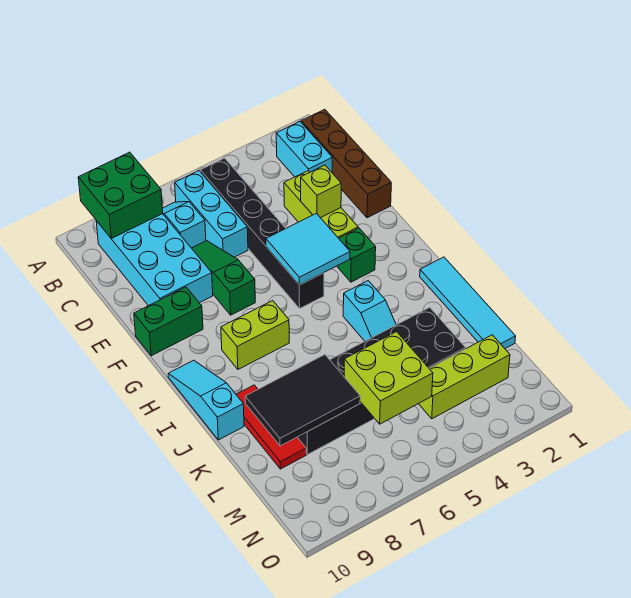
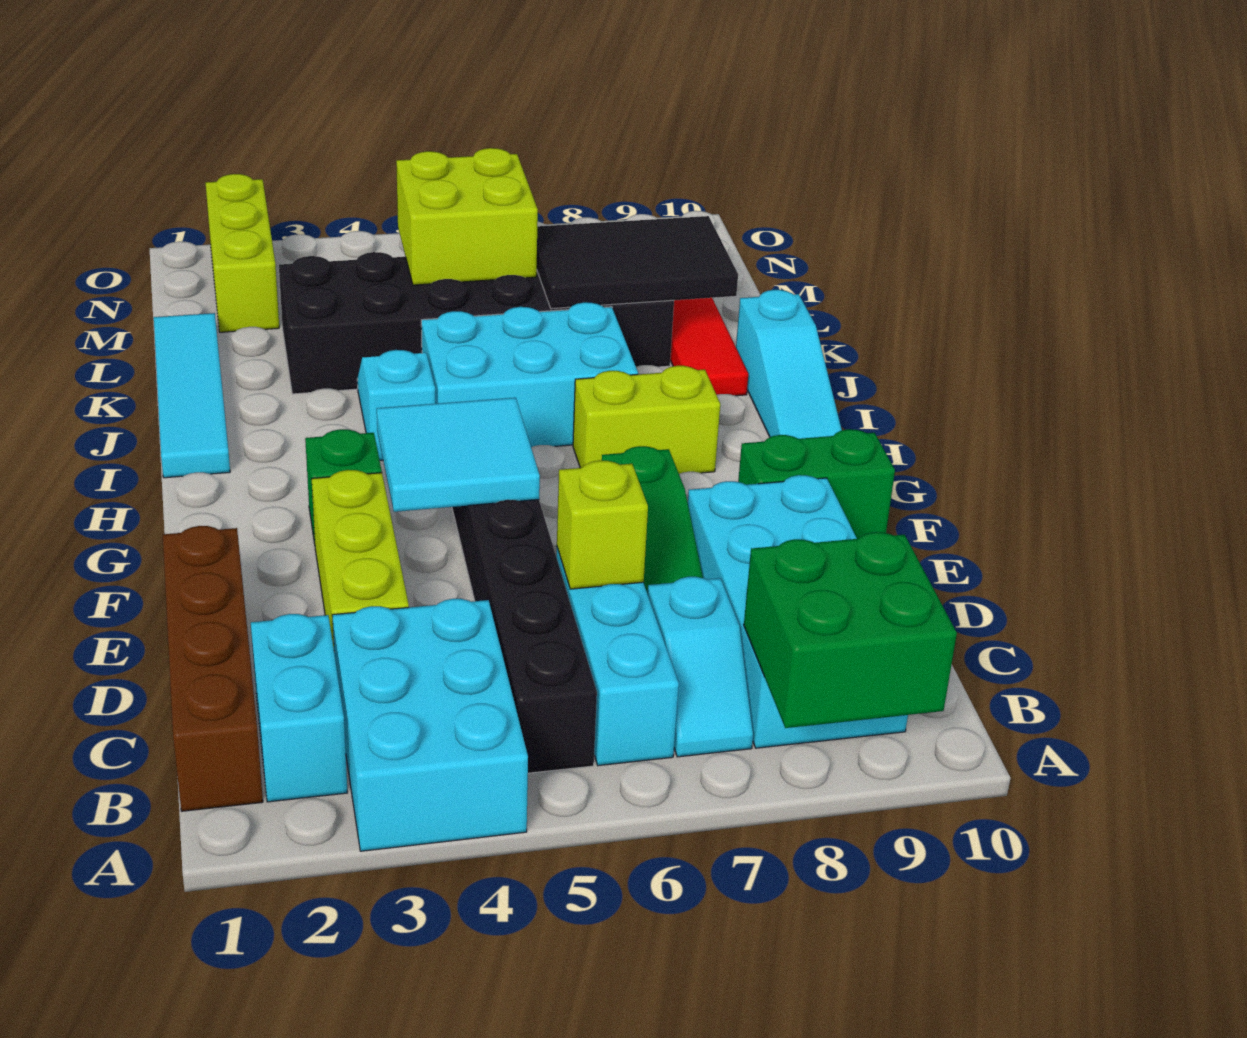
none -> cyan 2x3 brick [332,599,528,851]
lime 1x1 brick [301,165,341,218] -> lime 1x1 brick moved to [557,460,648,589]
none -> cyan 2x3 brick [421,302,638,447]
lime 1x3 brick [419,335,510,419] -> lime 1x3 brick turned to [206,174,279,332]

